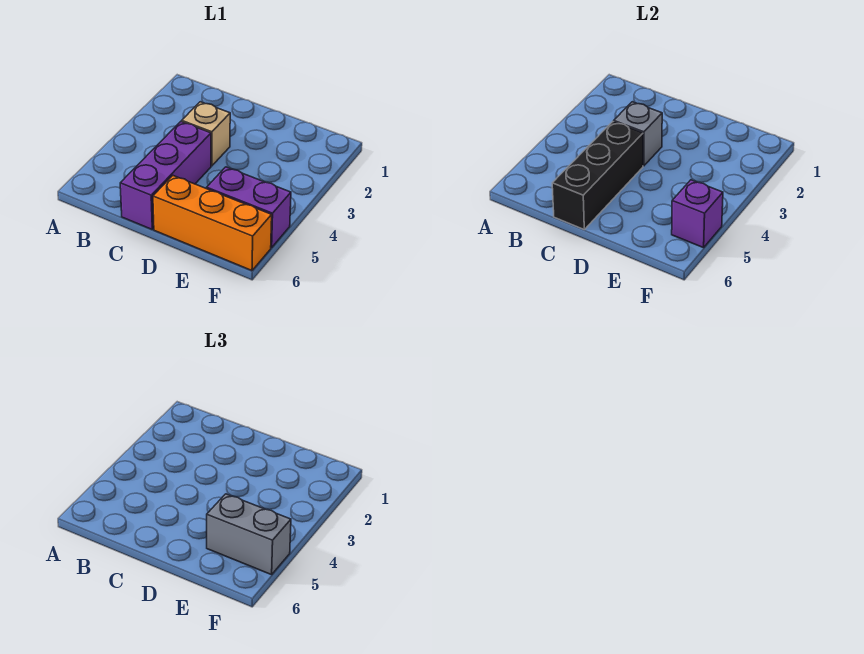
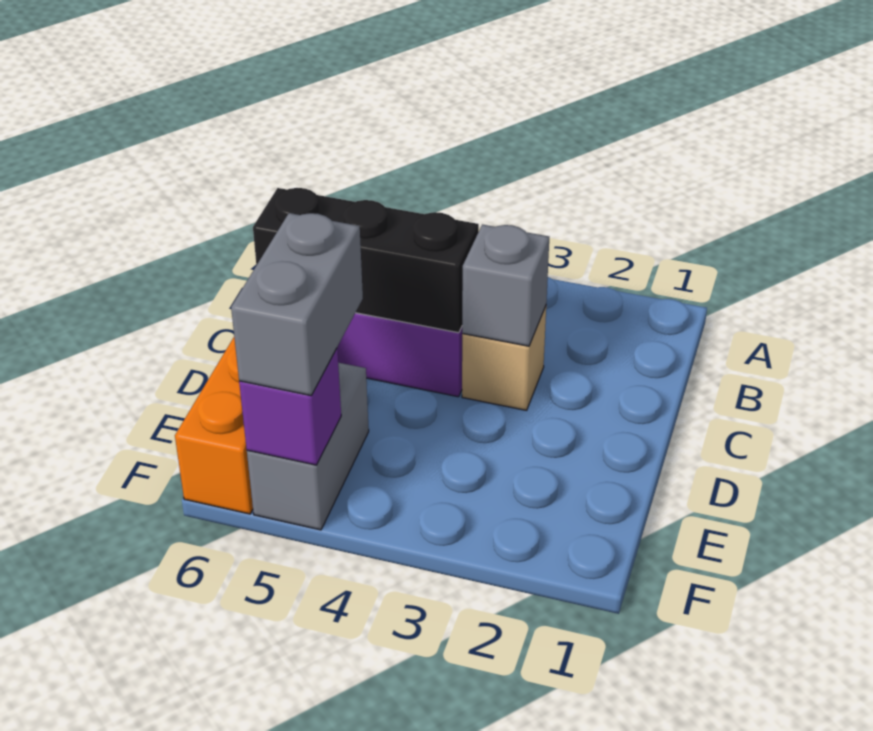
purple 1x2 brick [207,167,291,248] -> grey 1x2 brick [247,363,369,530]

